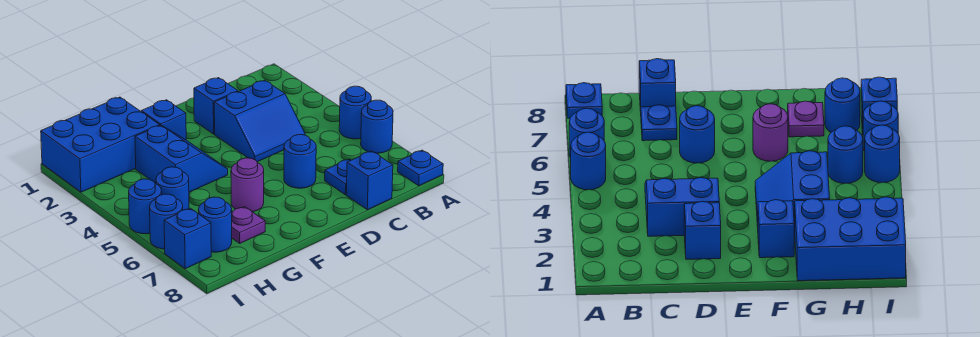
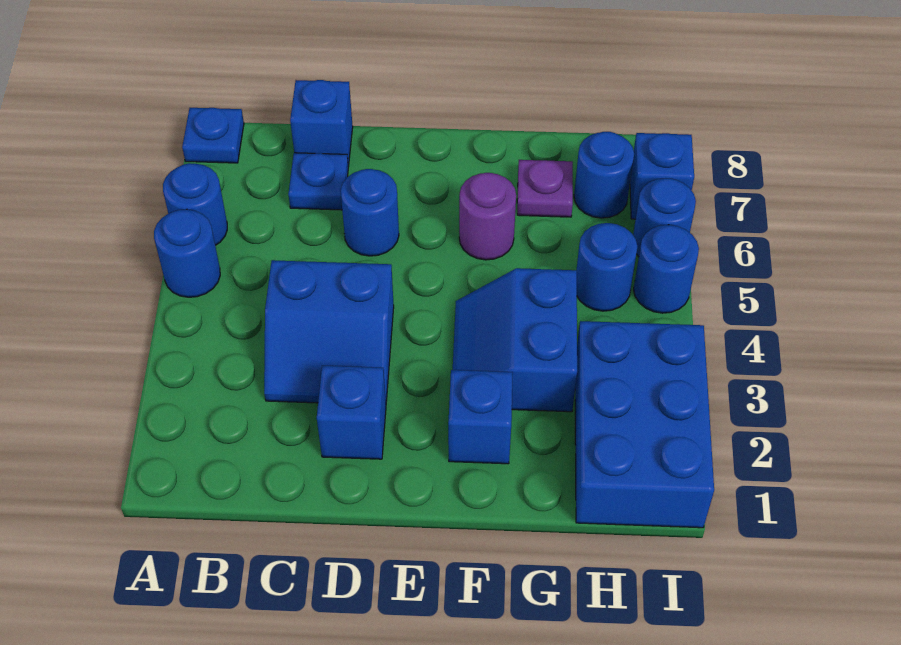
blue 2x2 slope [214,80,305,162] -> blue 2x2 slope turned to [264,260,394,403]
blue 2x3 brick [41,97,160,192] -> blue 2x3 brick turned to [575,321,714,528]

